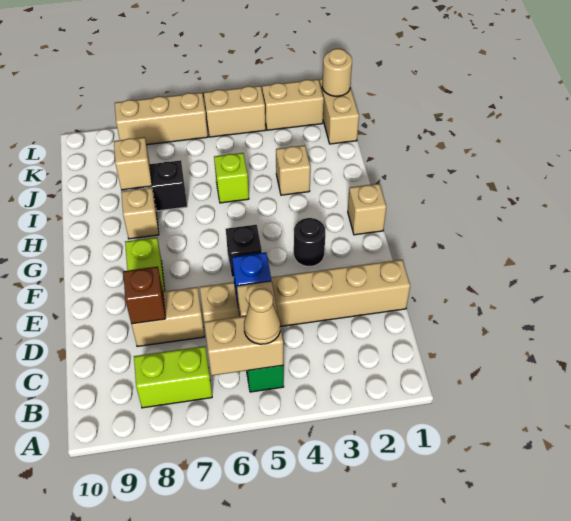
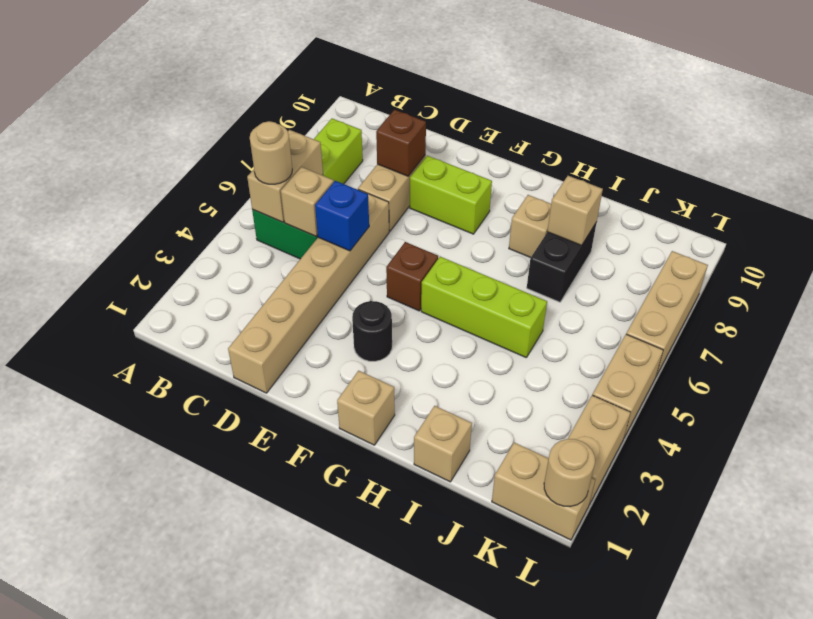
tan 1x1 cone [244,289,280,344] -> tan 1x1 round brick [250,121,292,184]
black 1x1 brick [226,225,262,277] -> brown 1x1 brick [386,242,438,311]
tan 1x1 brick [276,145,310,195] -> tan 1x1 brick moved to [414,406,472,482]
lime 1x1 brick [214,153,249,203] -> lime 1x3 brick [421,257,547,357]

